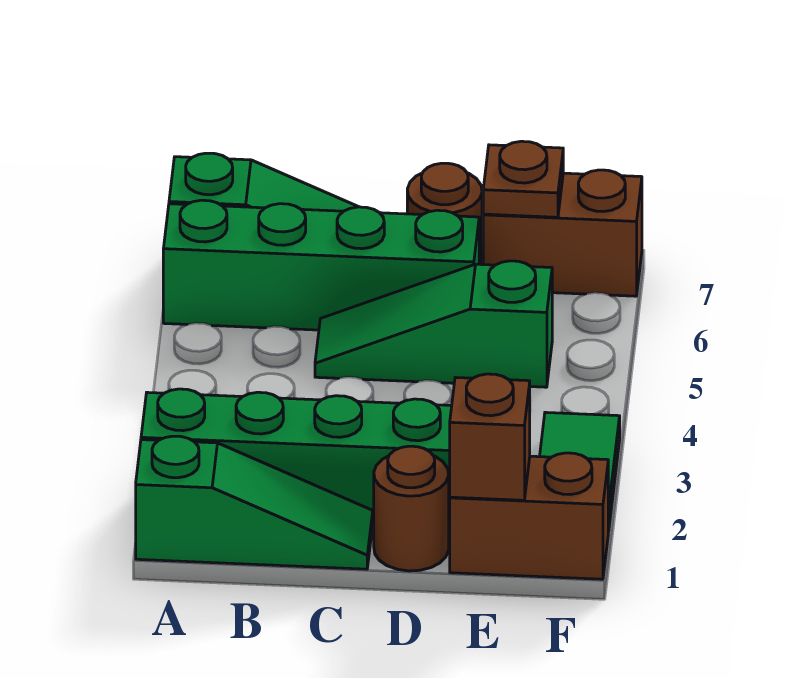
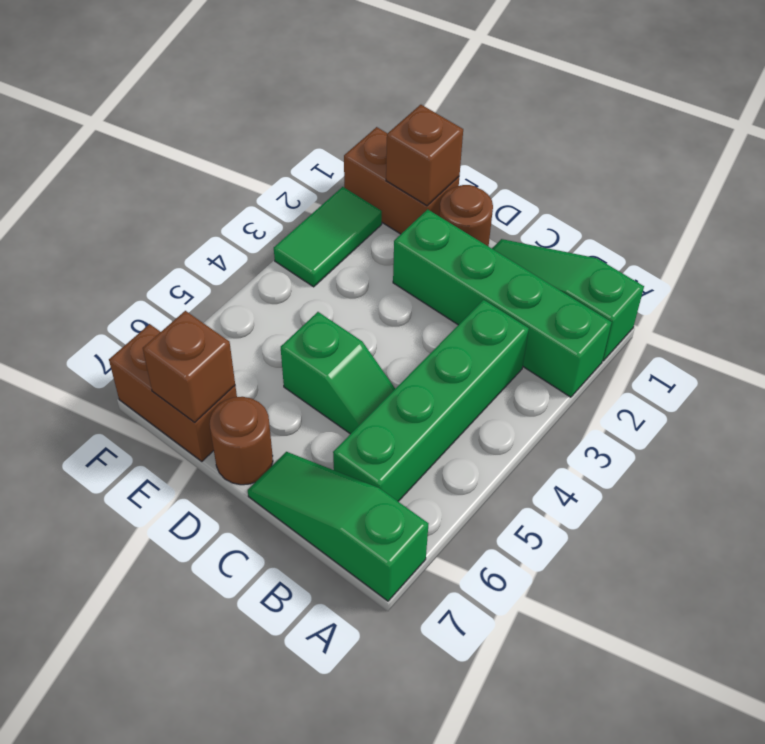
green 1x4 brick [163,200,479,330] -> green 1x4 brick turned to [333,300,529,501]
green 1x3 slope [315,261,552,387] -> green 1x2 slope [281,312,395,434]
brown 1x1 plate [483,141,563,217] -> brown 1x1 brick [143,311,235,422]

